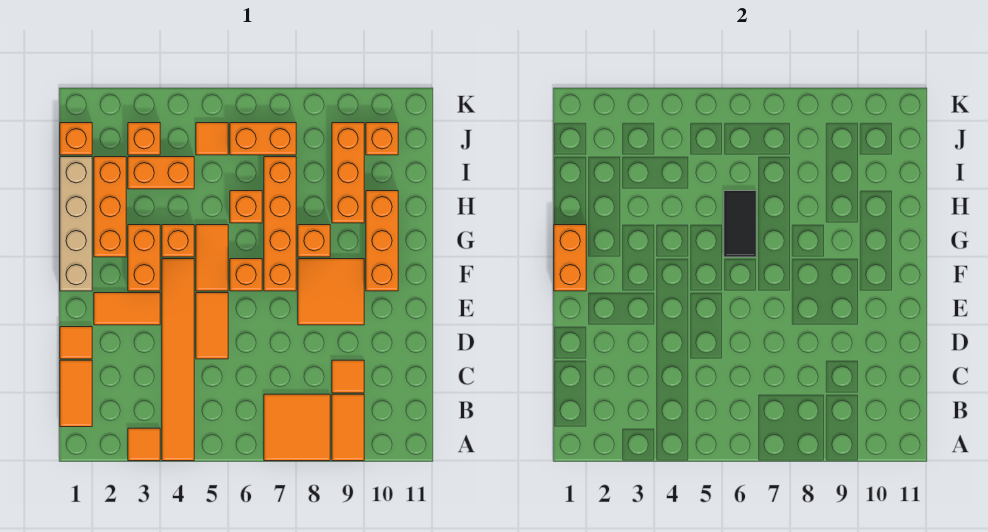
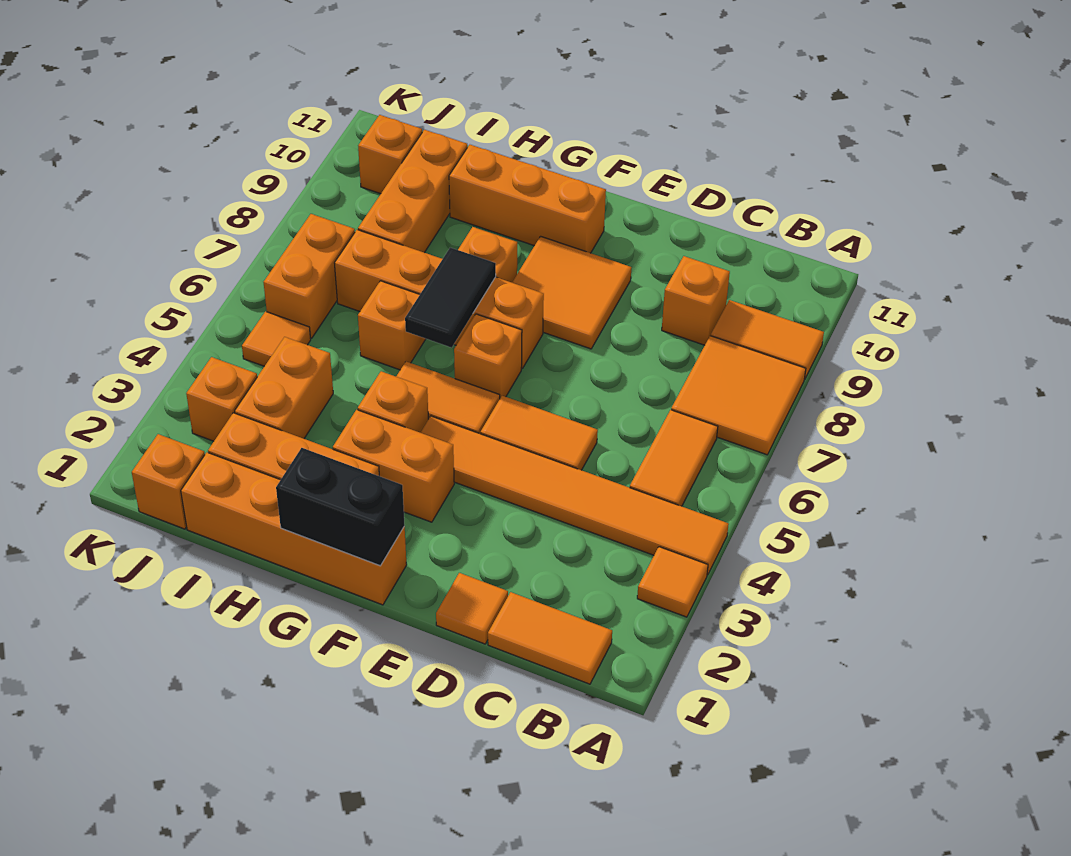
orange 1x1 tile [332,360,364,393] -> orange 1x1 brick [662,256,730,345]
orange 1x2 tile [94,293,160,325] -> orange 1x2 tile moved to [630,410,718,506]
tan 1x4 brick [60,157,92,291] -> orange 1x4 brick [181,452,407,605]
orange 1x2 brick [554,225,586,291] -> black 1x2 brick [276,448,405,566]
black 1x2 tile [724,191,756,257] -> black 1x2 tile turned to [405,248,496,348]
orange 1x3 brick [332,123,364,223] -> orange 1x3 brick turned to [358,130,467,253]

